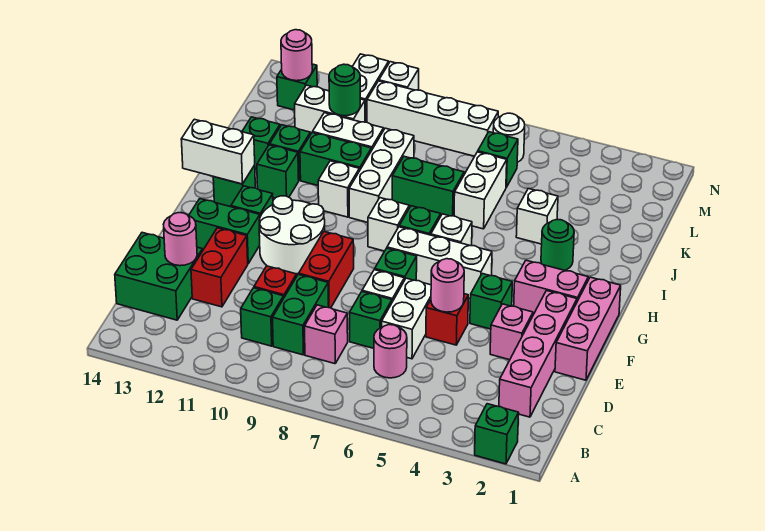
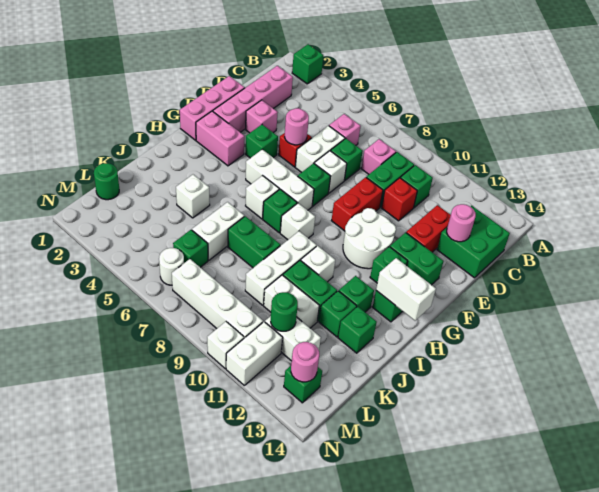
pink 1x1 round brick [374,325,407,378] -> pink 1x1 brick [329,114,361,145]
green 1x1 round brick [541,220,574,270] -> green 1x1 round brick moved to [94,163,119,200]

